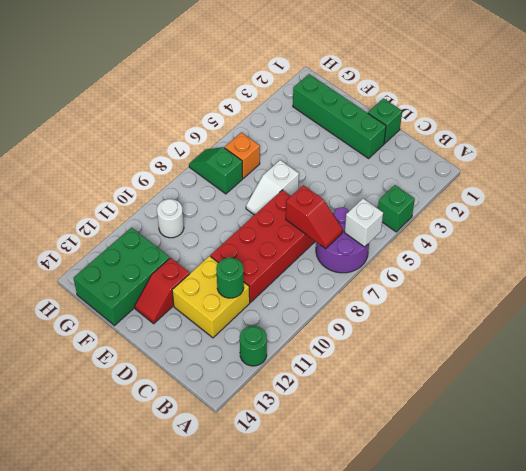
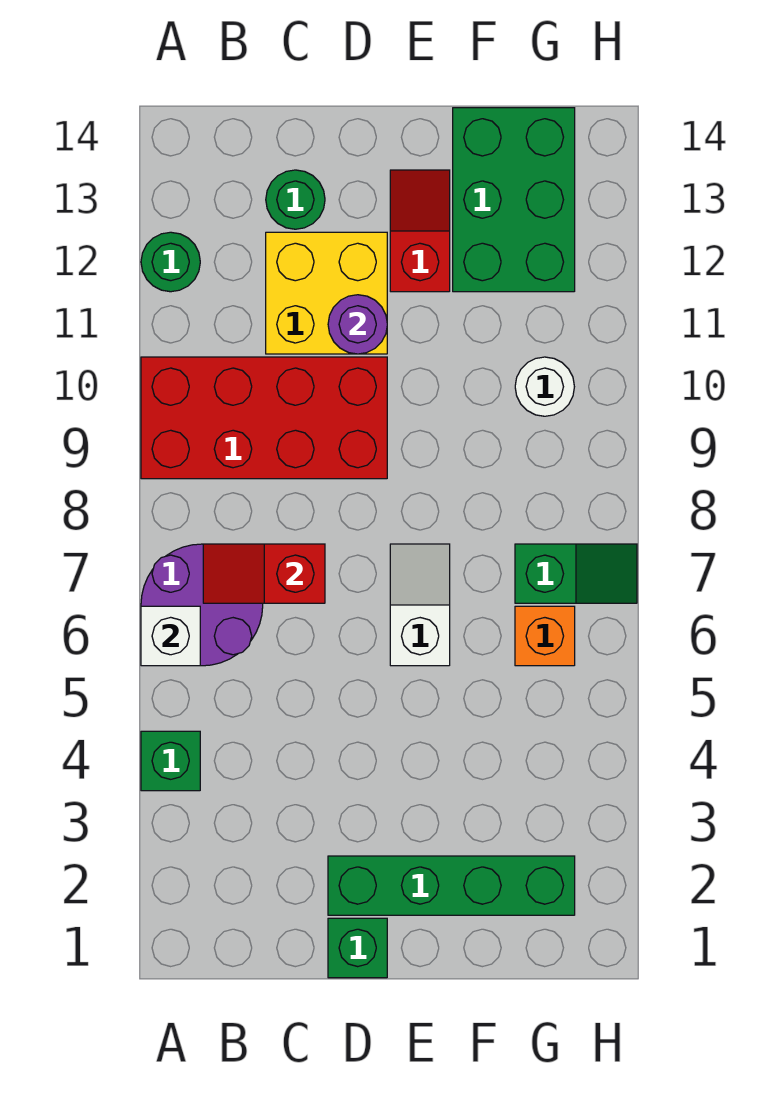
red 2x4 brick [210,190,315,302] -> red 2x4 brick turned to [141,357,387,479]
green 1x1 round brick [216,258,244,298] -> green 1x1 round brick moved to [266,170,325,229]
none -> purple 1x1 round brick [328,295,387,354]

